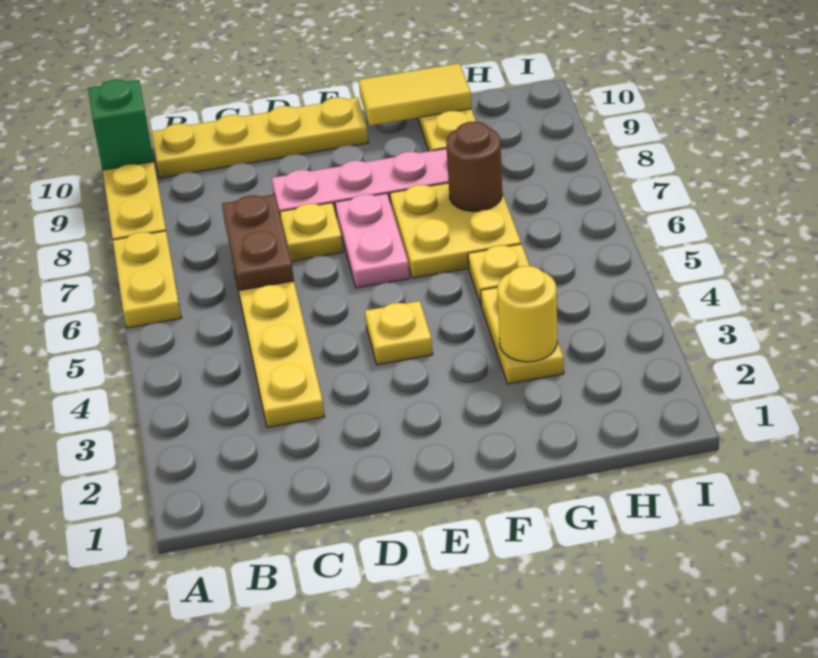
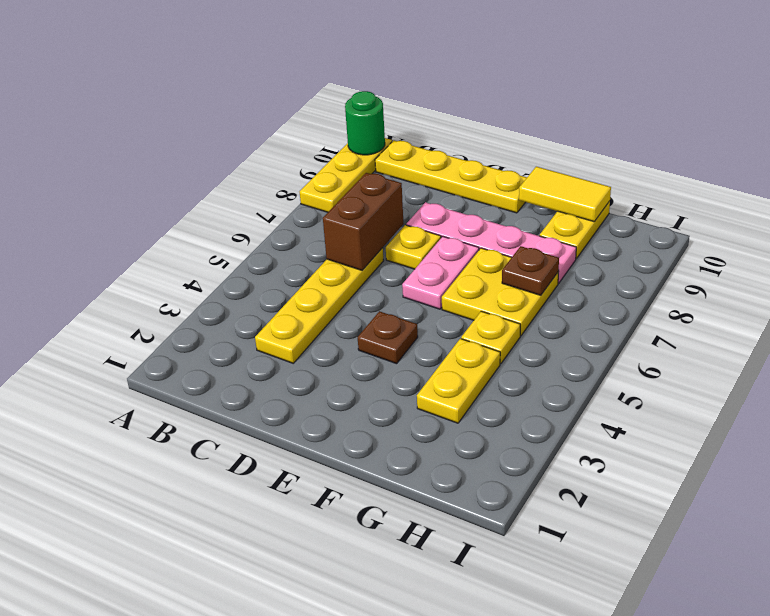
yellow 1x2 plate [113,231,181,328] -> none
green 1x1 brick [88,80,154,170] -> green 1x1 round brick [345,91,385,155]
brown 1x2 plate [222,195,294,291] -> brown 1x2 brick [323,173,404,270]
yellow 1x1 plate [365,301,433,365] -> brown 1x1 plate [358,311,418,364]
yellow 1x1 round brick [497,266,557,362] -> none
brown 1x1 round brick [446,122,502,212] -> brown 1x1 plate [502,246,559,295]

